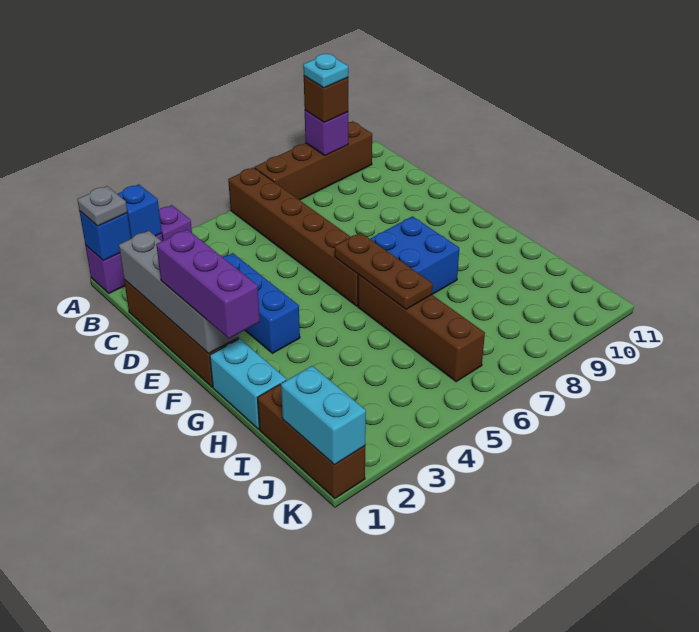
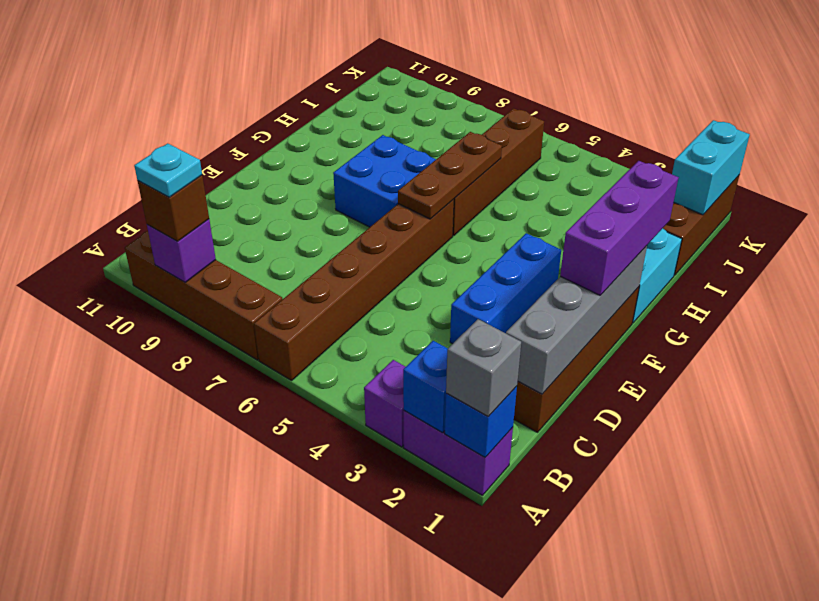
grey 1x1 plate [77,186,127,226] -> grey 1x1 brick [446,319,521,417]

